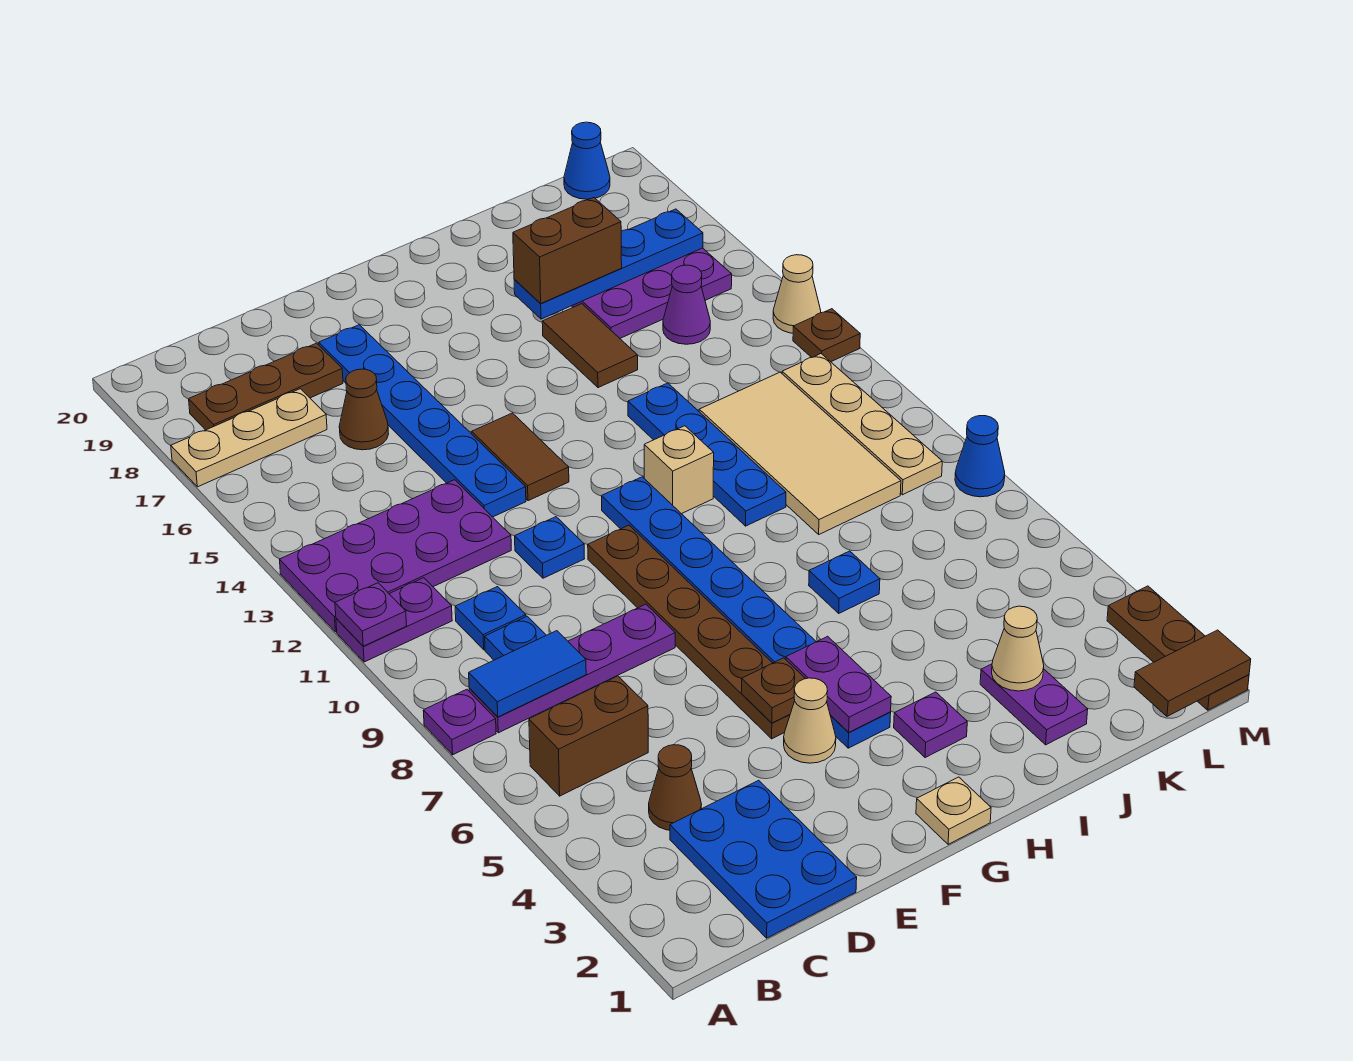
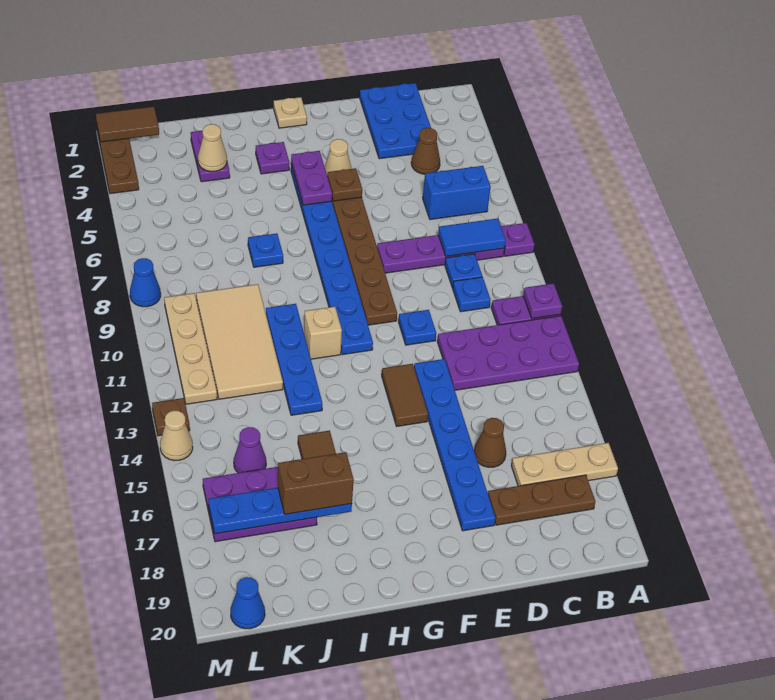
brown 1x2 brick [529,676,648,796] -> blue 1x2 brick [423,166,491,220]

